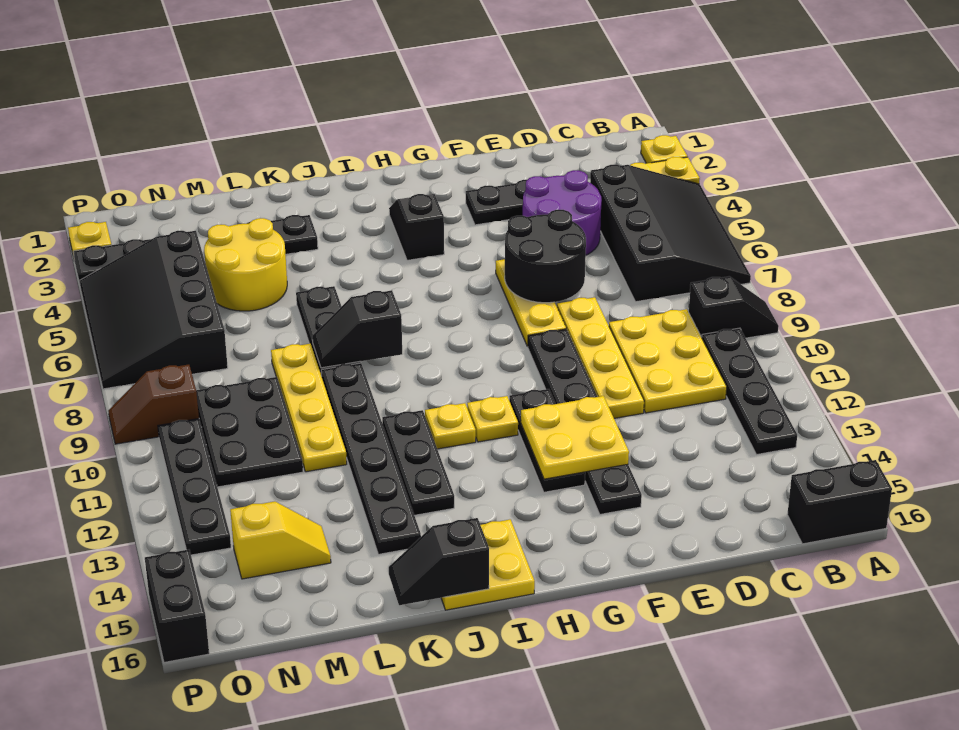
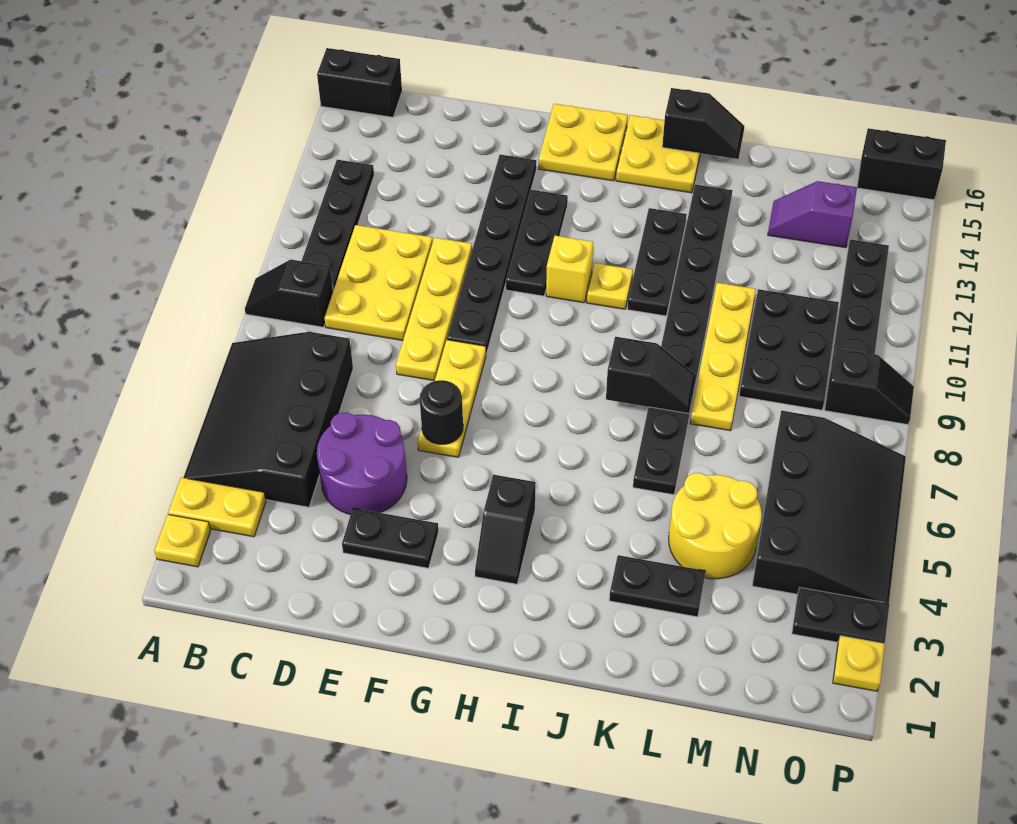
black 2x2 round brick [505,210,586,303] -> black 1x1 round brick [420,380,463,444]
yellow 2x2 plate [521,396,629,479] -> yellow 2x2 plate moved to [539,104,628,181]
yellow 1x1 plate [467,396,518,442] -> yellow 1x1 brick [546,236,593,303]
yellow 1x2 slope [230,501,331,579] -> purple 1x2 slope [768,181,857,248]
brown 1x2 slope [108,365,199,444] -> black 1x2 slope [825,348,914,425]
black 1x2 brick [145,550,209,662] -> black 1x2 brick turned to [857,128,946,200]

